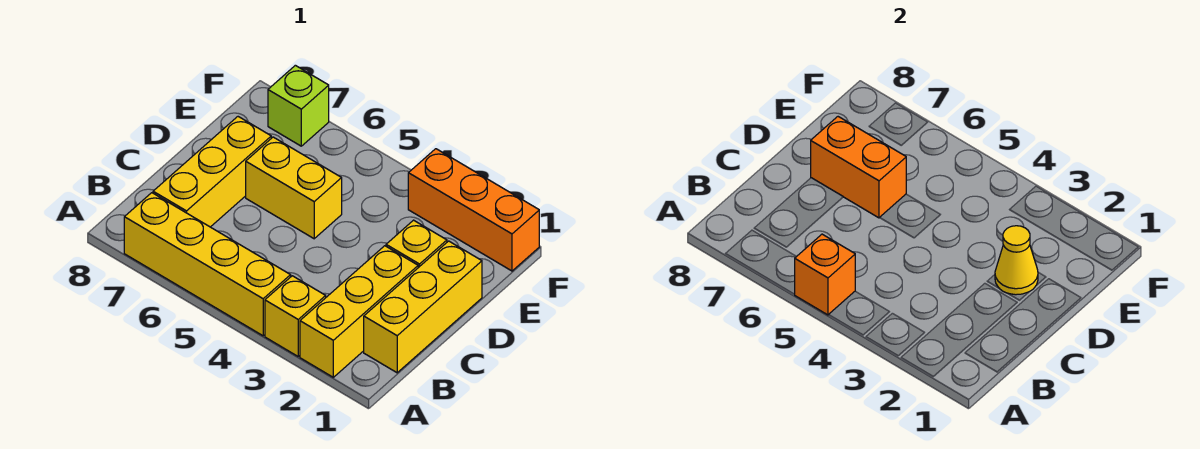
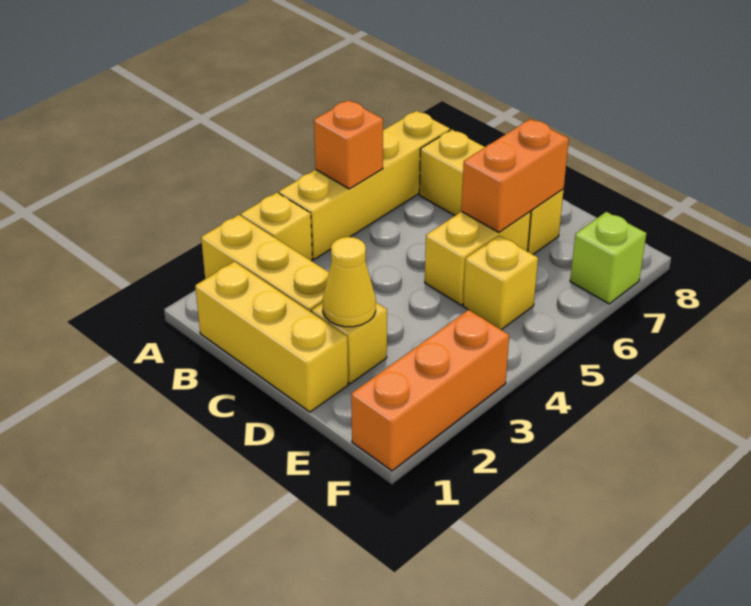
none -> yellow 1x1 brick [463,236,538,330]

